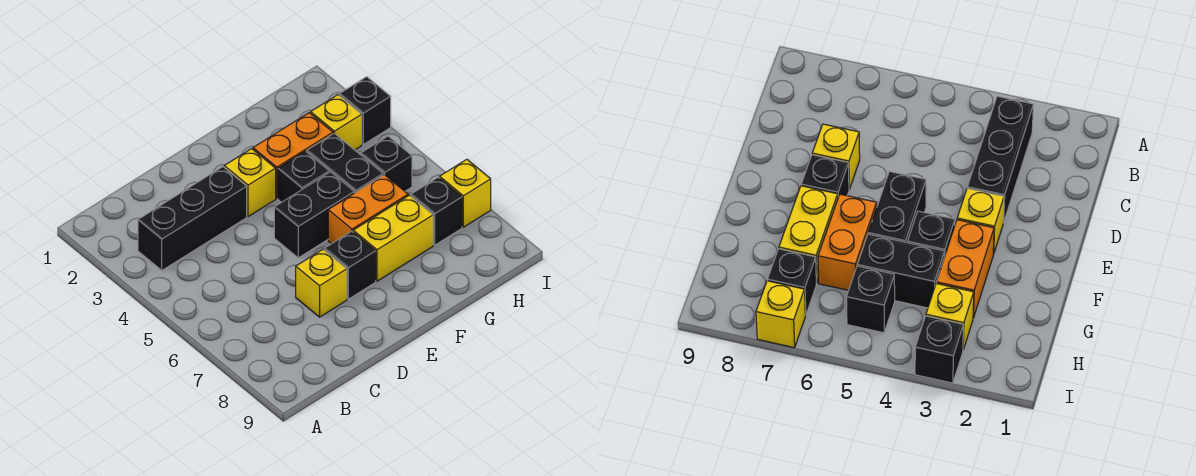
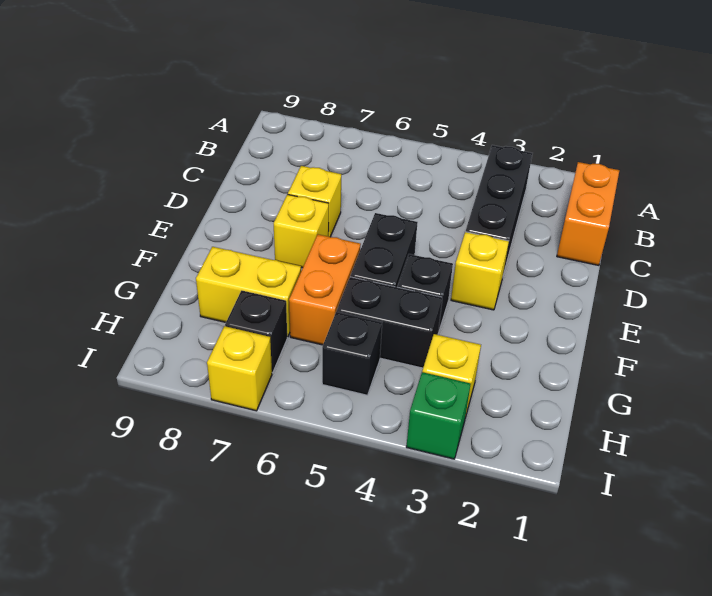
black 1x1 brick [324,231,376,299] -> yellow 1x1 brick [274,194,329,268]
orange 1x2 brick [253,113,333,198] -> orange 1x2 brick moved to [557,162,619,265]
yellow 1x2 brick [353,195,433,281] -> yellow 1x2 brick turned to [196,247,301,337]
black 1x1 brick [339,77,391,144] -> green 1x1 brick [406,372,471,459]

